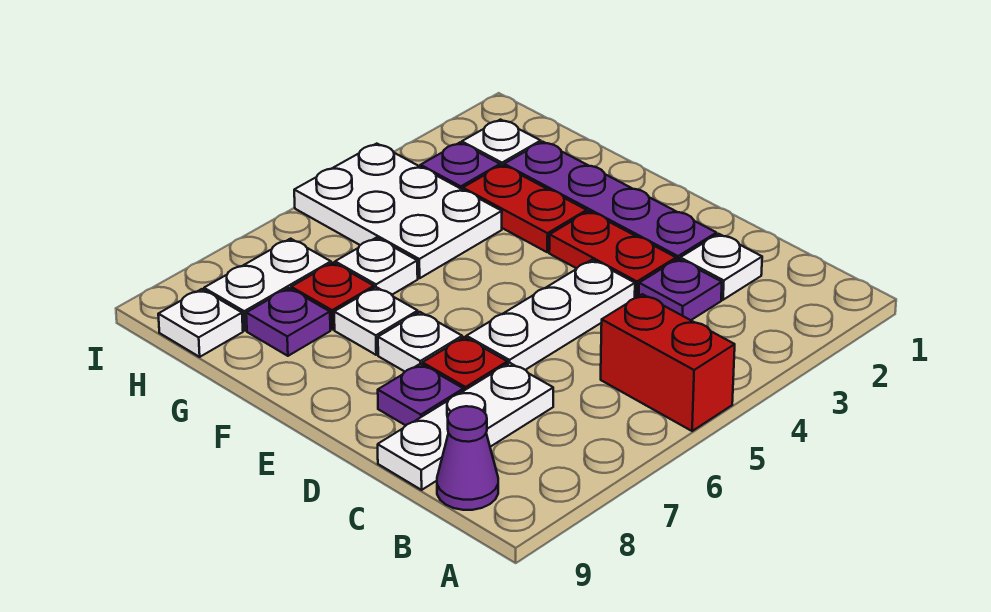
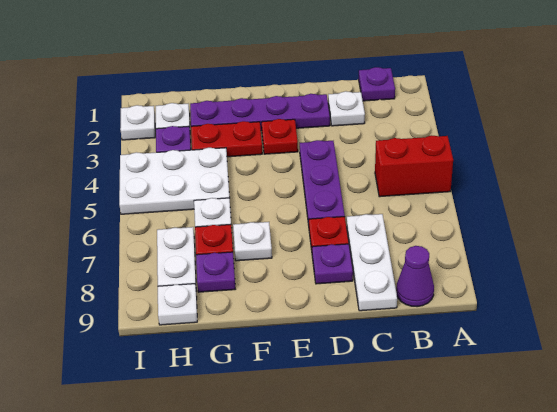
purple 1x1 plate [639,259,722,320] -> purple 1x1 plate moved to [359,67,395,101]
red 1x2 plate [549,211,676,298] -> red 1x1 plate [262,119,298,154]
white 1x3 plate [466,260,635,370] -> purple 1x3 plate [300,140,345,225]
white 1x1 plate [378,312,462,371] -> white 1x1 plate moved to [120,105,155,140]

